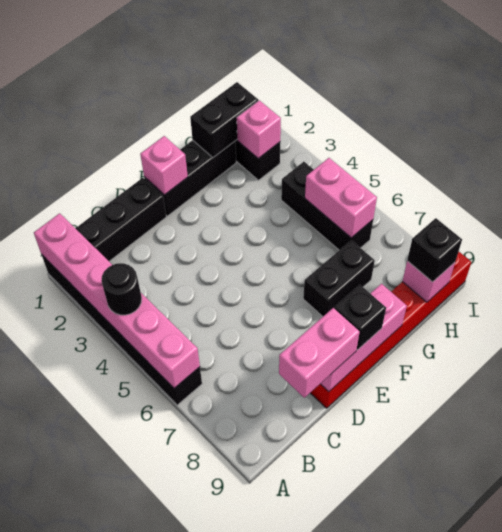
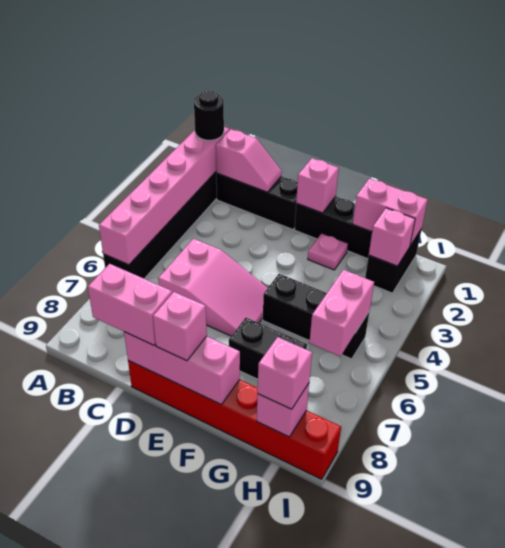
black 1x1 round brick [101,263,142,315] -> black 1x1 round brick moved to [194,90,224,140]
none -> pink 1x2 slope [216,129,282,192]
none -> pink 2x3 slope [158,239,268,336]
black 1x1 brick [334,285,386,350] -> pink 1x1 brick [153,292,207,361]
none -> pink 1x1 plate [308,233,348,270]
black 1x2 brick [190,82,258,157] -> pink 1x2 brick [353,179,428,246]
black 1x3 brick [281,162,373,250] -> black 1x3 brick turned to [263,274,370,359]
black 1x1 brick [407,218,462,282] -> pink 1x1 brick [258,337,312,409]

